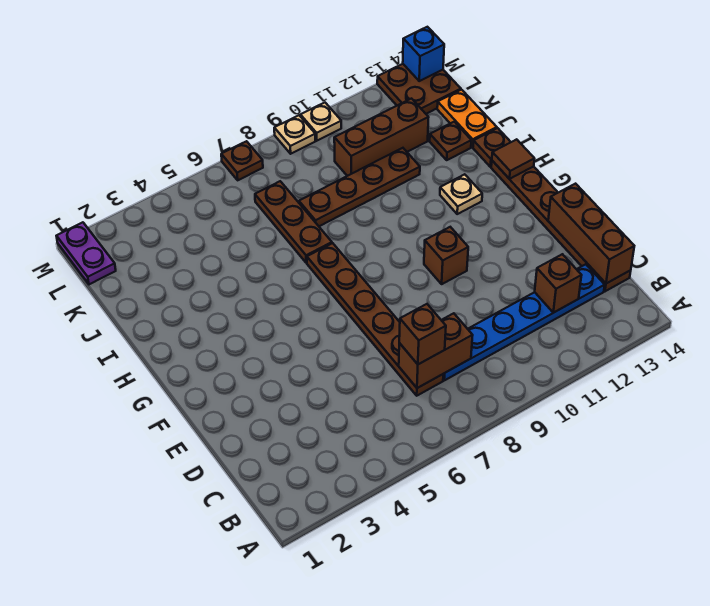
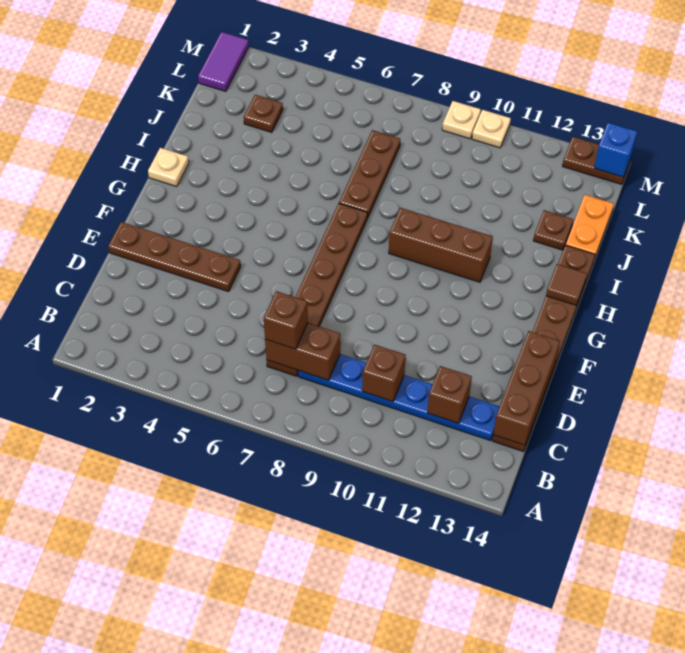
brown 1x1 brick [424,227,468,284] -> brown 1x1 brick moved to [362,345,406,402]
tan 1x1 plate [440,174,482,214] -> tan 1x1 plate moved to [148,148,189,186]
brown 1x4 plate [299,148,420,226] -> brown 1x4 plate moved to [108,222,241,292]
brown 1x3 brick [334,99,429,176] -> brown 1x3 brick moved to [389,208,493,282]
purple 1x2 plate [57,222,116,284] -> purple 1x2 tile [198,32,249,92]
brown 2x2 plate [377,64,461,114] -> brown 1x2 plate [563,137,632,184]
brown 1x1 plate [221,141,263,180] -> brown 1x1 plate moved to [244,95,283,133]

